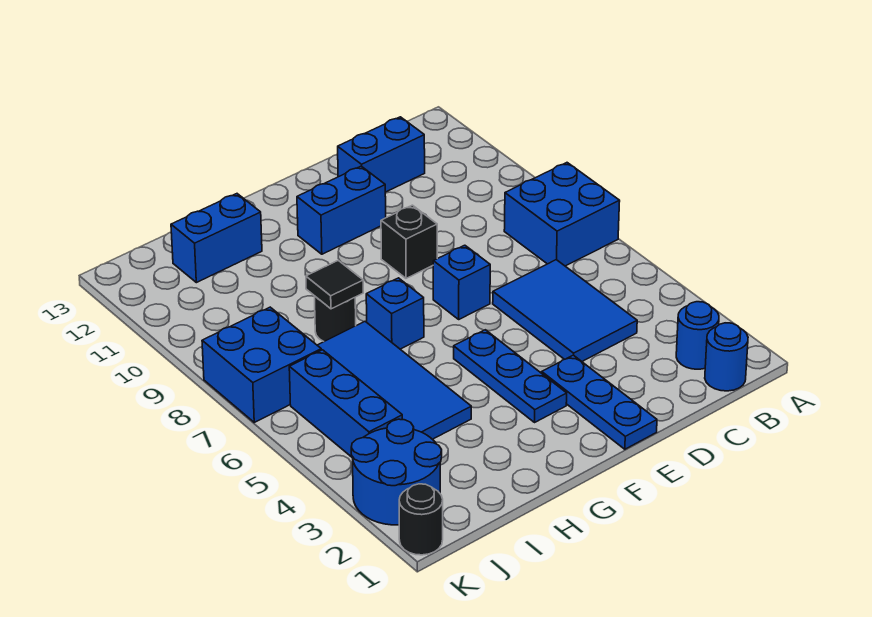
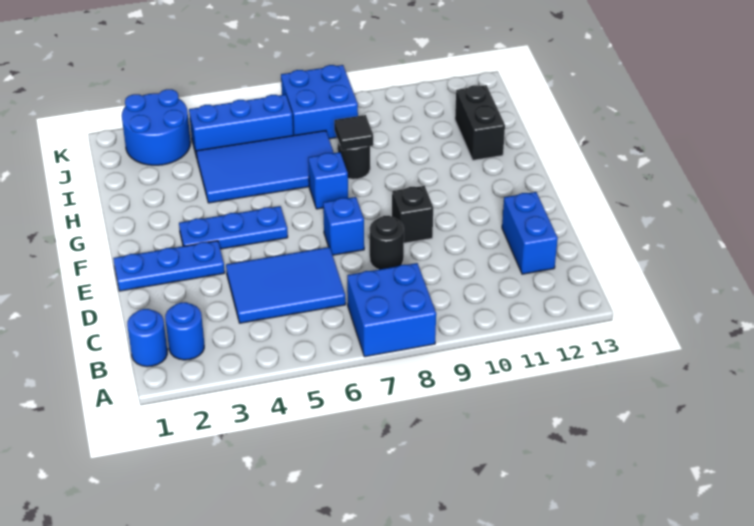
blue 1x2 brick [297,166,386,254] -> none
blue 1x2 brick [171,194,262,283] -> black 1x2 brick [455,85,505,160]
black 1x1 round brick [399,484,443,555] -> black 1x1 round brick moved to [370,216,404,270]

